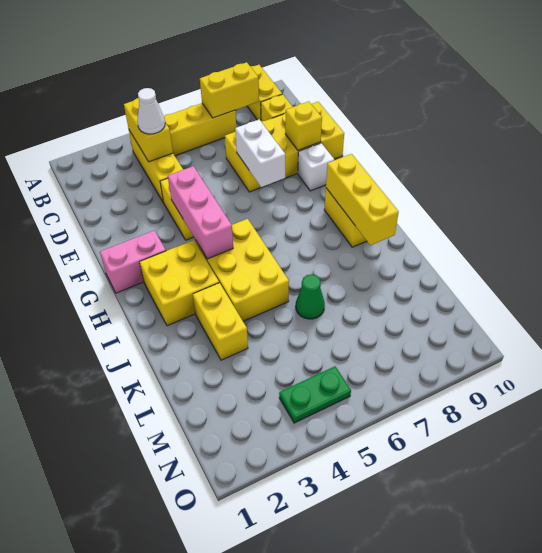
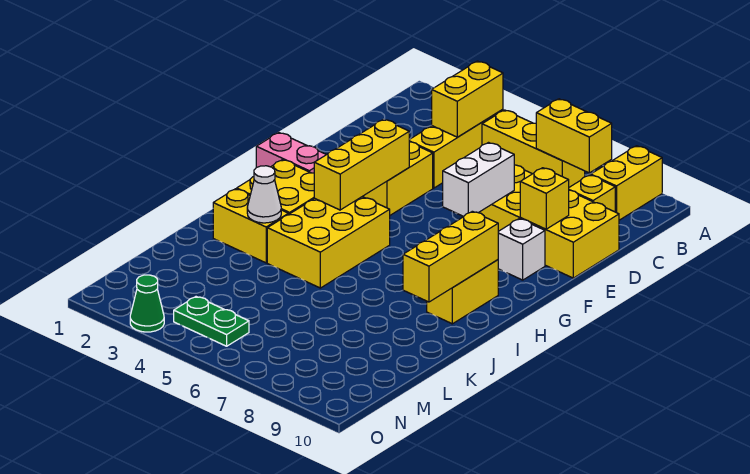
white 1x1 cone [137,88,165,134] -> white 1x1 cone moved to [247,166,281,223]
pink 1x3 brick [168,166,233,259] -> yellow 1x3 brick [314,119,409,210]
yellow 1x2 brick [193,283,248,360] -> yellow 1x2 brick turned to [213,189,288,263]
green 1x1 cone [296,274,325,319] -> green 1x1 cone moved to [130,275,164,332]

